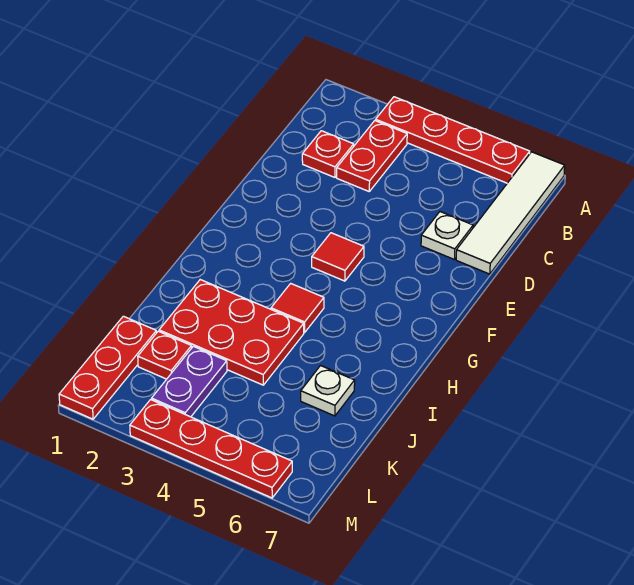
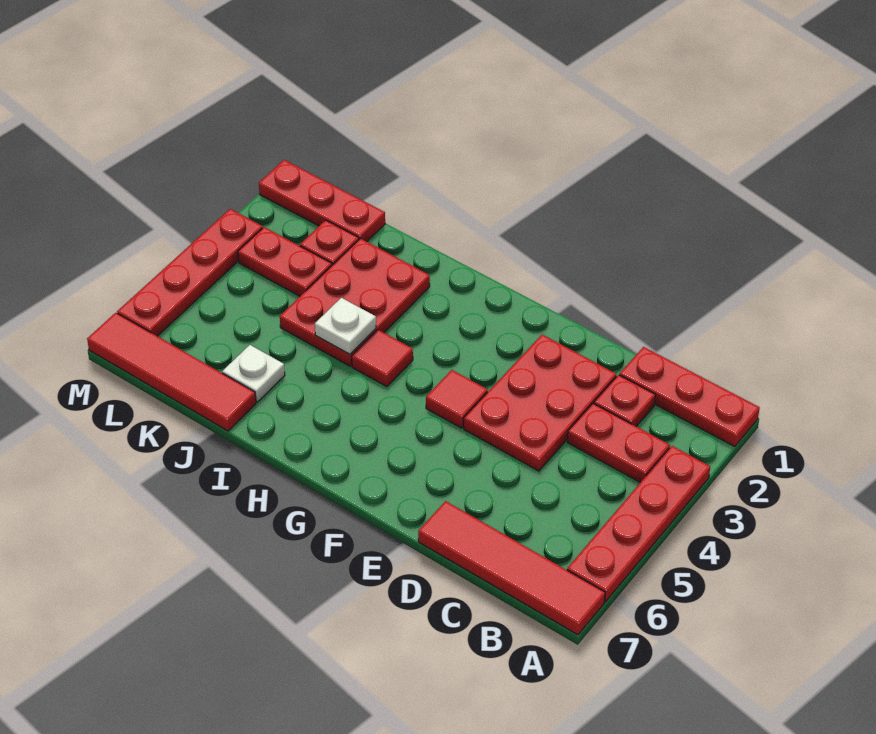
none -> red 1x3 plate [620,347,760,447]
white 1x4 tile [456,152,565,274] -> red 1x4 tile [418,501,605,635]
none -> red 2x3 plate [464,335,616,471]
white 1x1 plate [421,212,473,260] -> white 1x1 plate moved to [315,298,376,354]
none -> red 1x4 tile [87,313,256,431]
purple 1x2 plate [152,346,227,417] -> red 1x2 plate [238,227,332,296]

